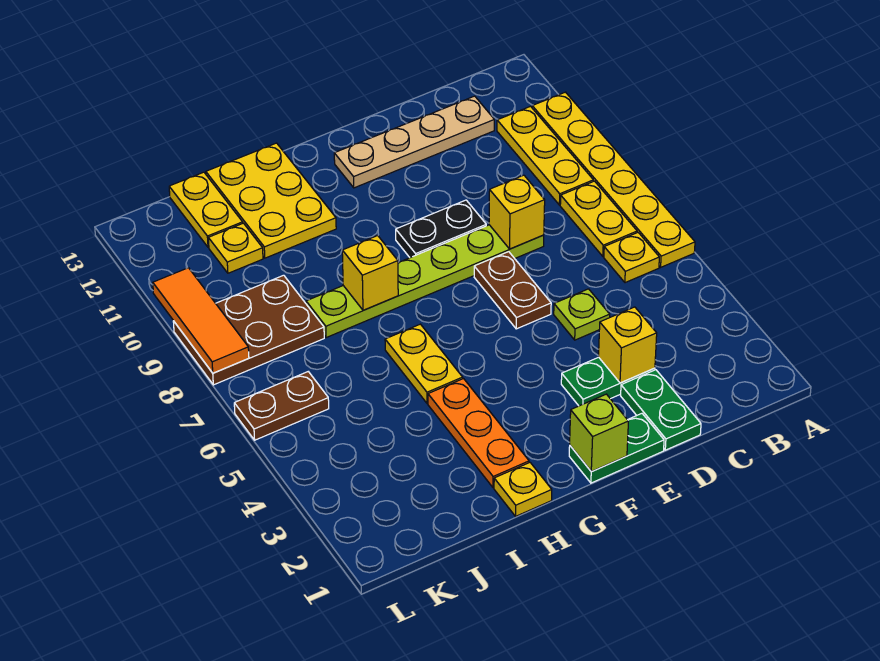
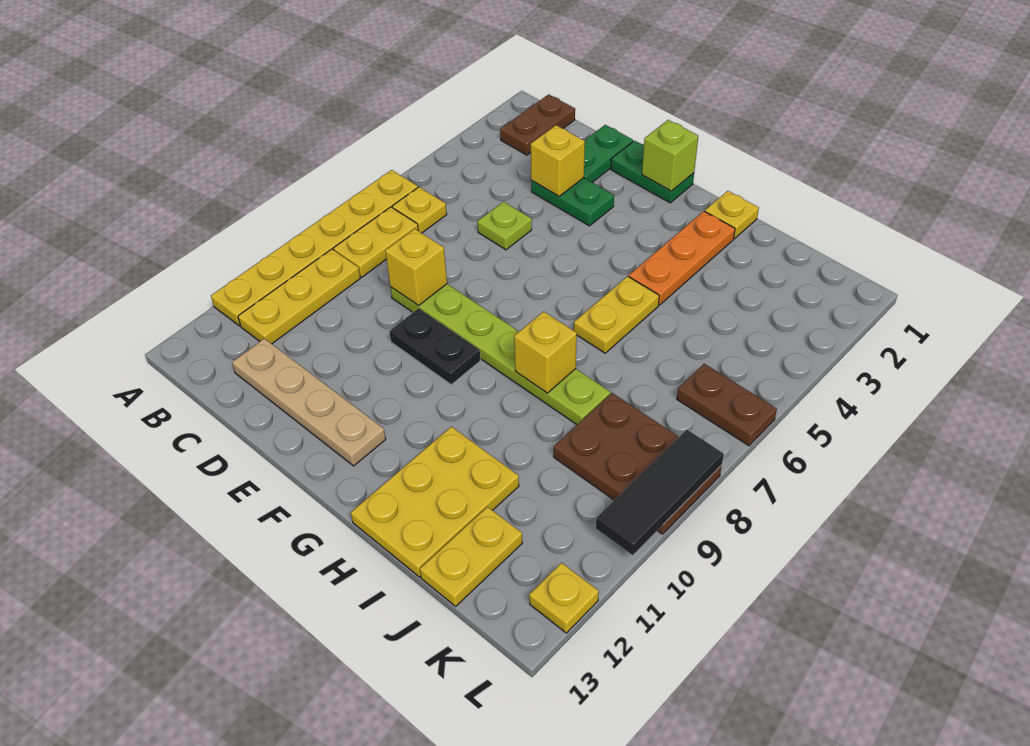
brown 1x2 plate [474,252,551,329] -> brown 1x2 plate moved to [500,94,575,155]
yellow 1x1 plate [208,223,263,273] -> yellow 1x1 plate moved to [529,563,599,633]
orange 1x3 tile [153,268,249,373] -> black 1x3 tile [596,430,724,555]

